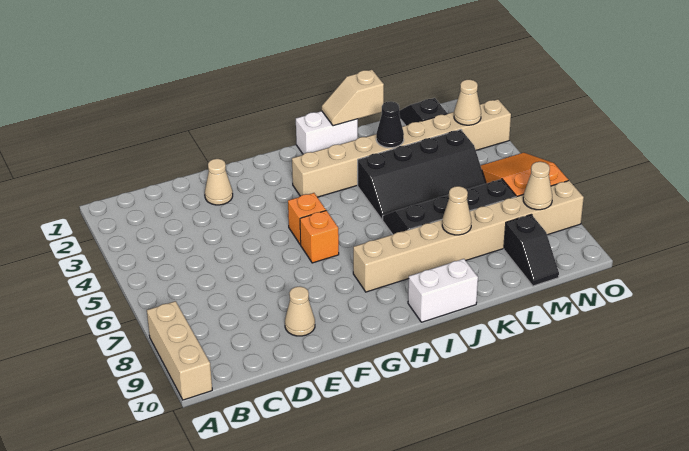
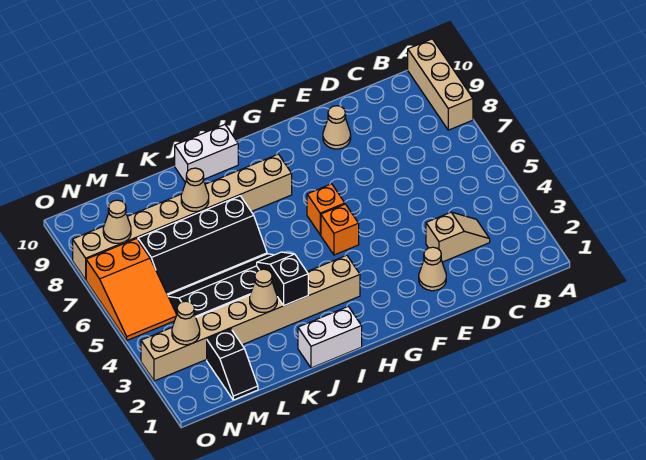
tan 1x2 slope [322,70,384,126] -> tan 1x2 slope moved to [426,212,490,262]
black 1x1 cone [376,101,404,148] -> tan 1x1 cone [250,269,277,312]
black 1x2 slope [504,214,559,286] -> black 1x2 slope moved to [257,252,308,305]

